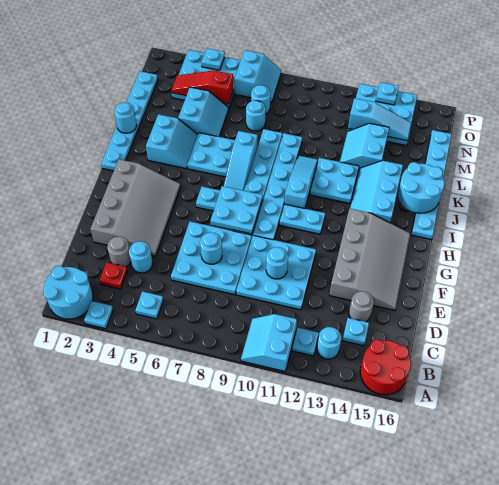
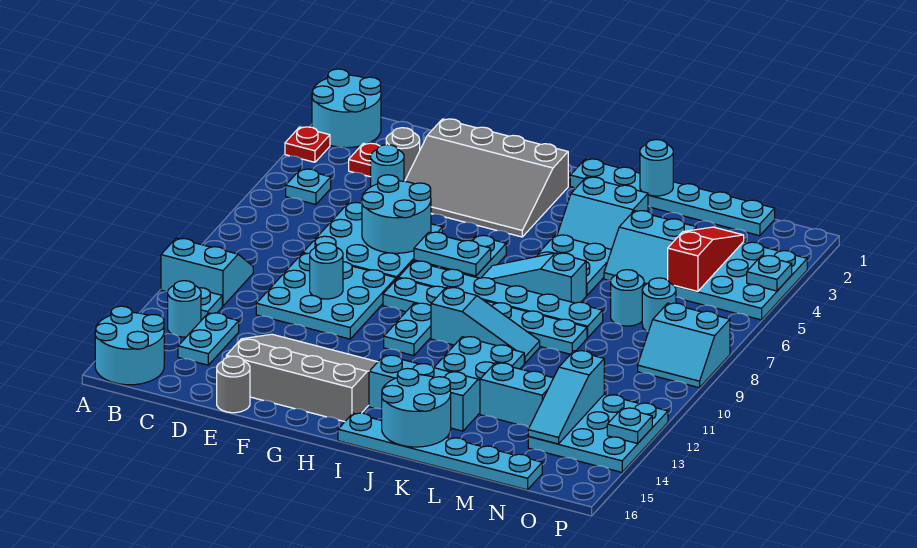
cyan 1x1 plate [84,301,113,329] -> red 1x1 plate [285,127,330,162]
red 2x2 round brick [360,340,411,395] -> cyan 2x2 round brick [95,306,164,385]
cyan 1x1 plate [343,318,369,346] -> cyan 1x2 plate [178,313,239,365]
grey 1x1 round brick [349,291,374,322] -> grey 1x1 round brick moved to [217,356,250,413]
cyan 1x1 round brick [200,232,222,264] -> cyan 2x2 round brick [362,175,431,253]
grey 3x4 slope [330,209,411,310] -> grey 3x4 slope turned to [226,334,377,422]
cyan 2x2 plate [211,186,263,234] -> cyan 1x2 plate [414,232,491,276]
cyan 2x2 slope [234,50,281,102] -> cyan 2x2 slope moved to [638,303,730,388]

